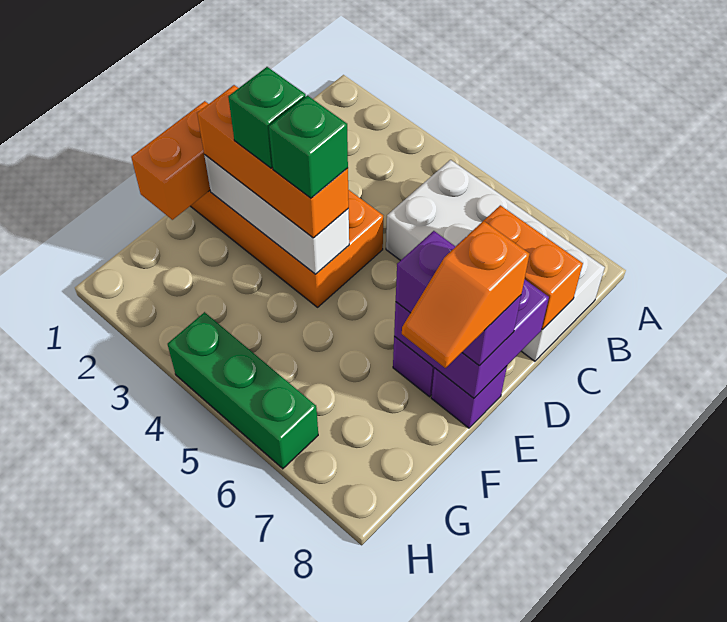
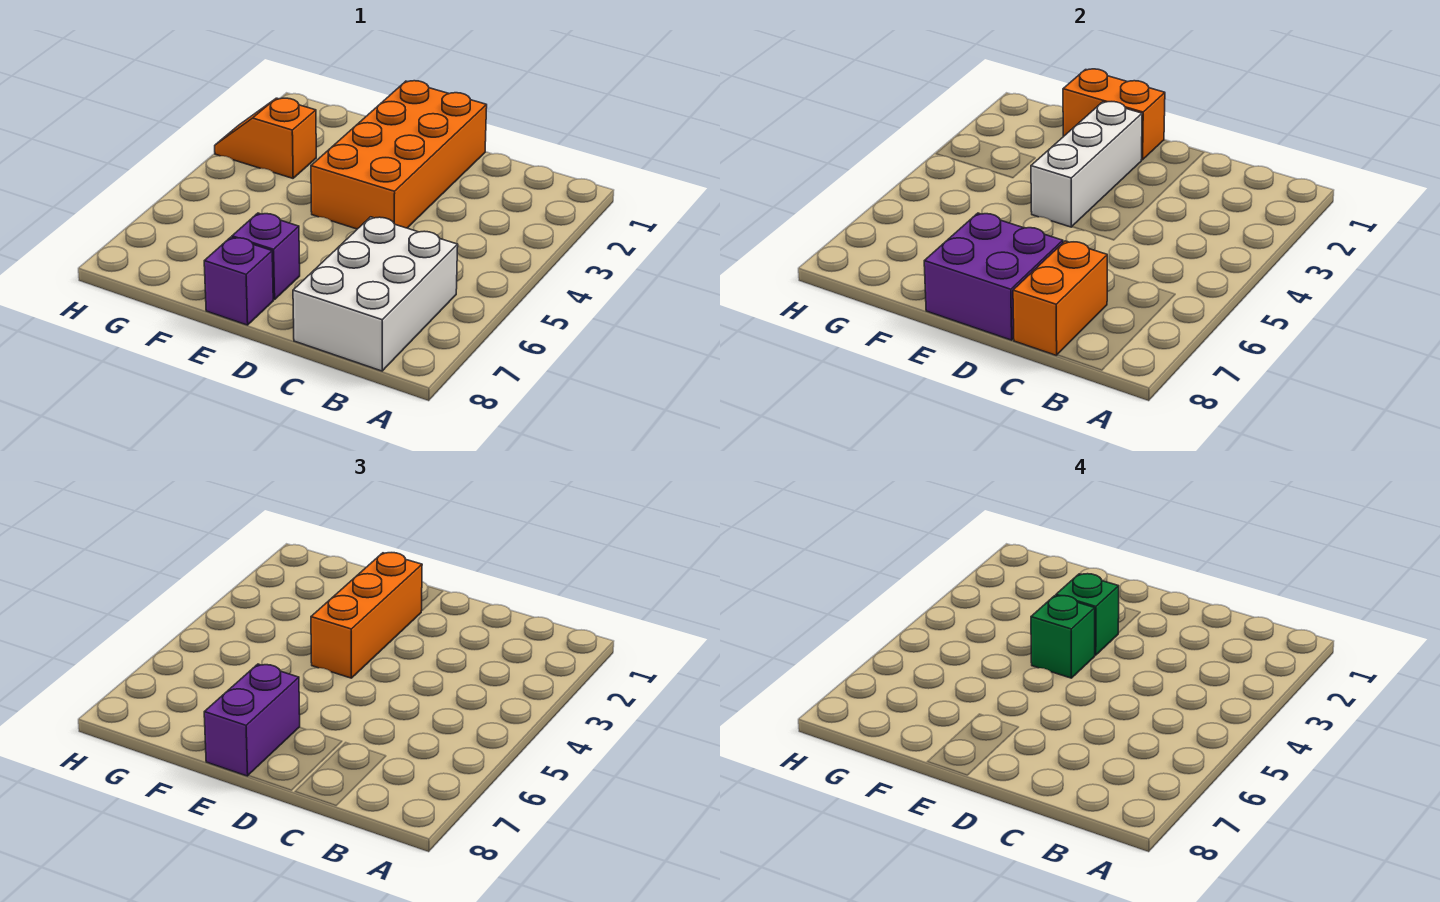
white 2x4 brick [386,160,605,361] -> white 2x3 brick [293,217,458,371]
orange 1x2 slope [402,221,529,368] -> orange 1x2 slope moved to [215,98,316,178]
green 1x3 brick [168,312,318,469] -> none

